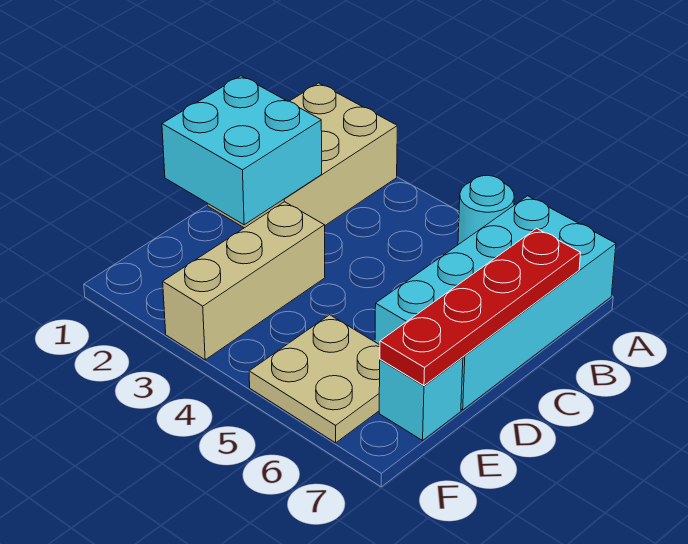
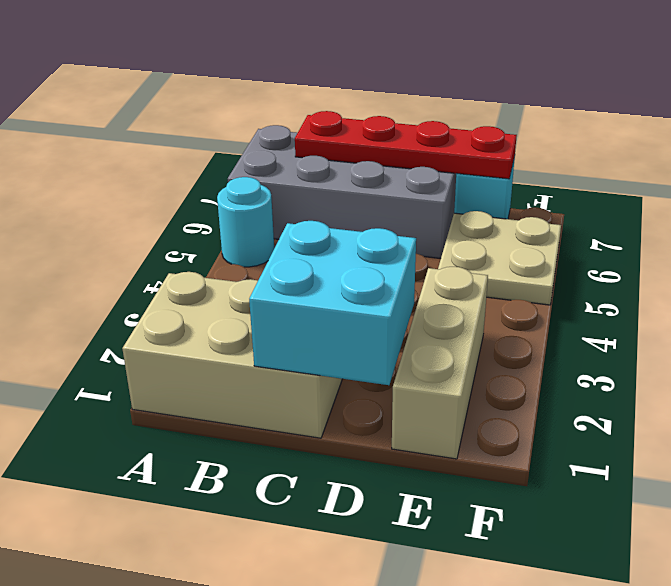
cyan 2x4 brick [375,196,616,410] -> grey 2x4 brick [228,125,456,259]
tan 1x3 brick [163,202,325,360] -> tan 1x3 brick turned to [392,267,488,459]

